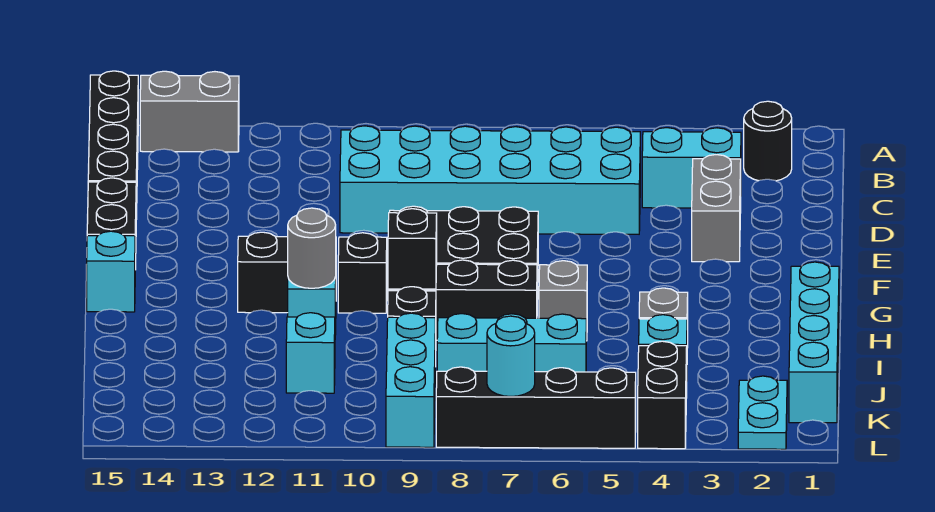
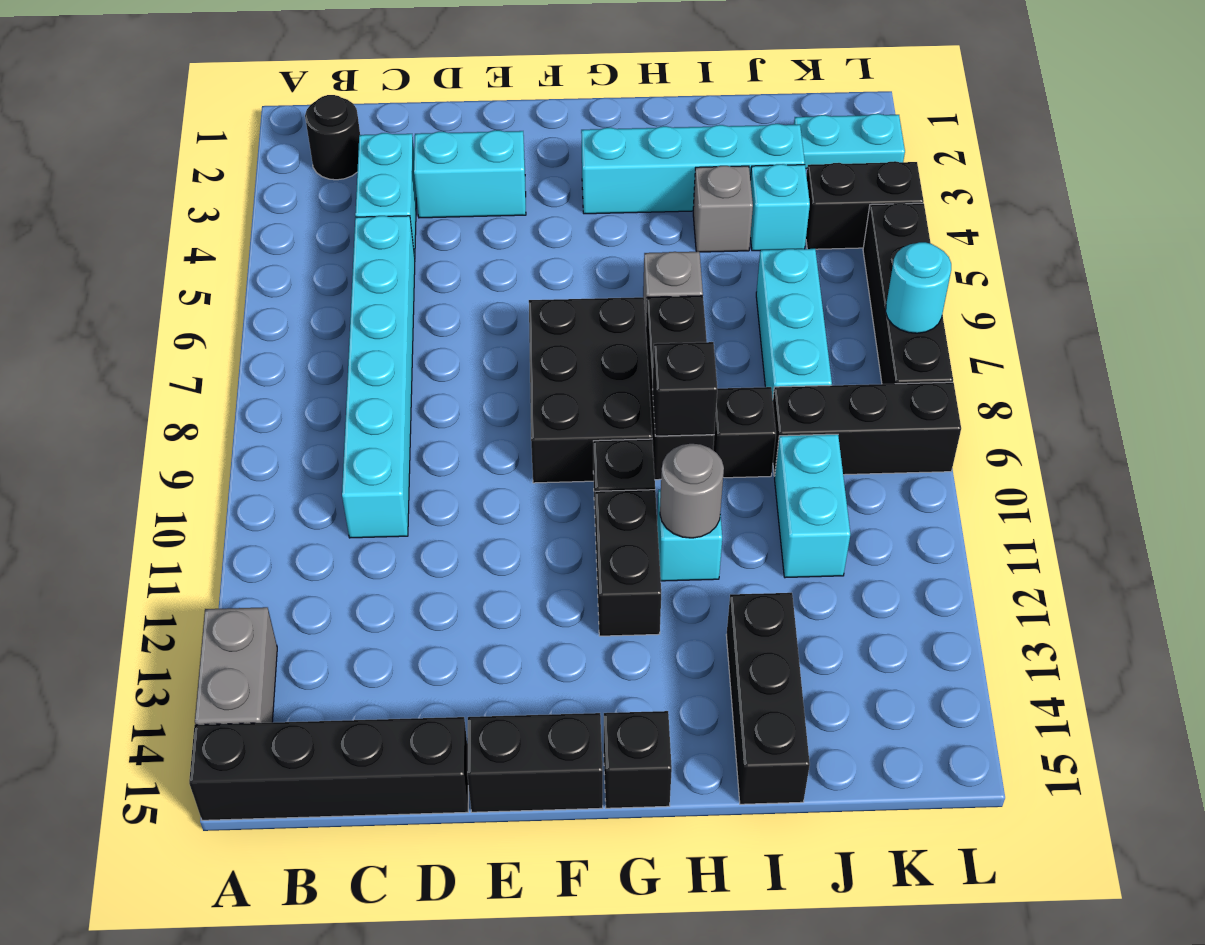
cyan 2x6 brick [340,126,640,234] -> cyan 1x6 brick [342,216,415,538]
grey 1x2 brick [692,155,741,262] -> cyan 1x2 brick [414,130,526,218]
cyan 1x1 brick [87,231,135,312] -> black 1x1 brick [604,711,672,808]
cyan 1x4 brick [789,262,839,423] -> cyan 1x4 brick moved to [581,124,805,214]
none -> black 1x3 brick [726,593,810,804]
cyan 1x3 brick [386,313,435,447] -> black 1x3 brick [773,382,961,476]
cyan 1x1 brick [286,313,335,393] -> cyan 1x2 brick [775,434,850,578]

